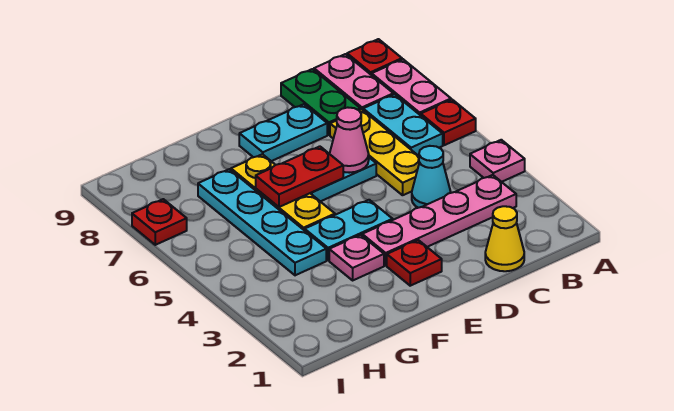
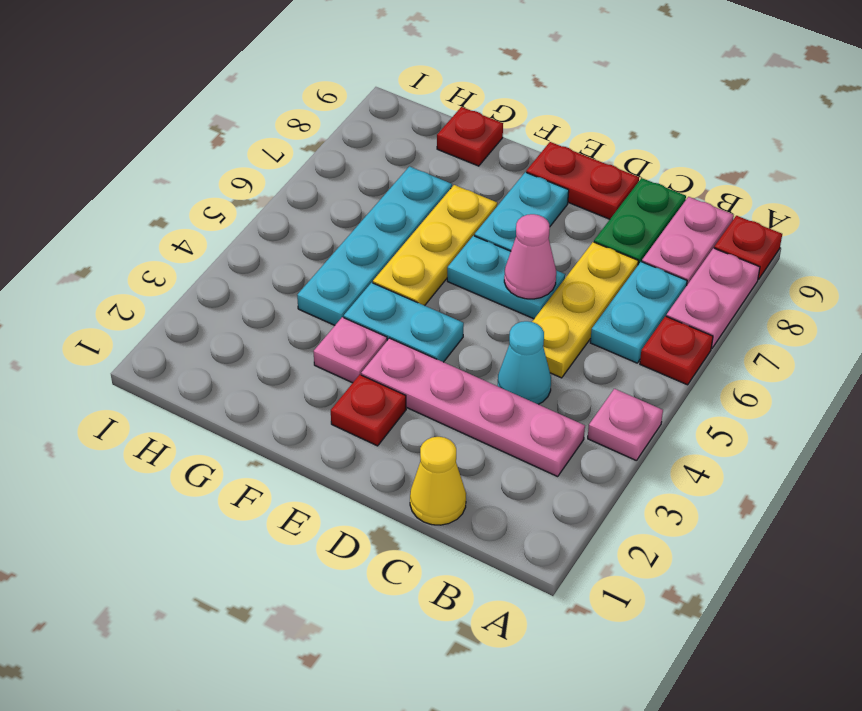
cyan 1x2 plate [239,104,327,161] -> cyan 1x2 plate turned to [474,172,569,251]
red 1x2 plate [256,146,343,207] -> red 1x2 plate moved to [526,142,639,219]
red 1x1 plate [132,199,187,245] -> red 1x1 plate moved to [437,107,503,166]

